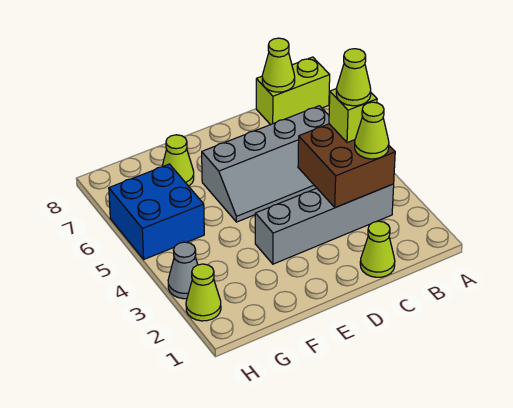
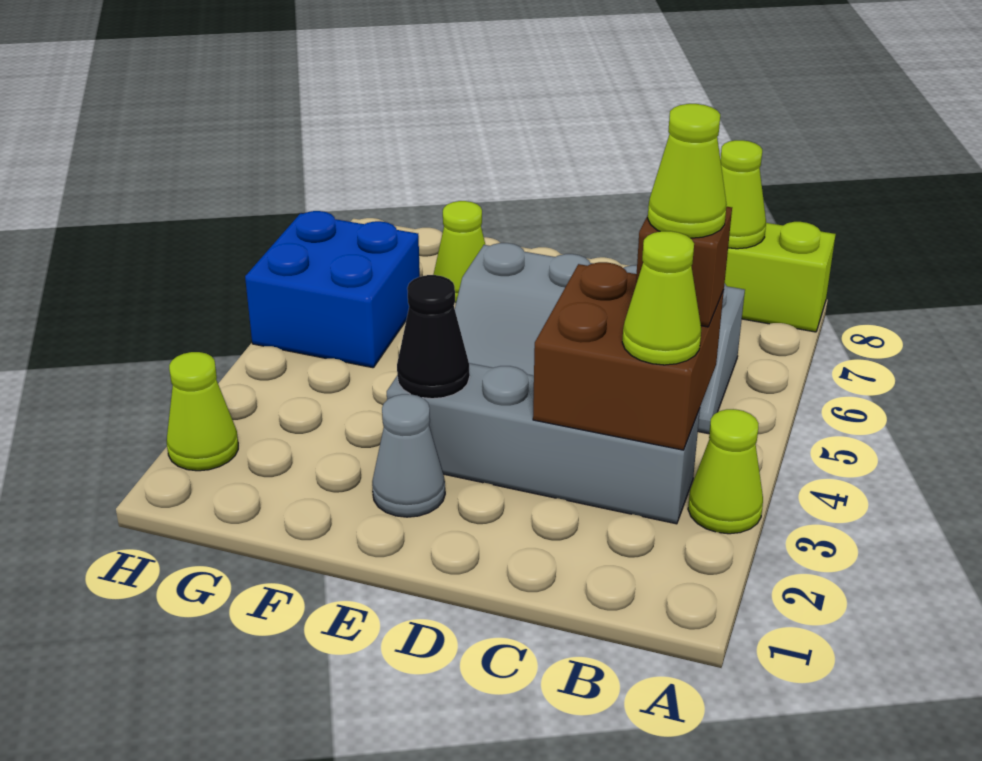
lime 1x1 brick [329,89,377,143] -> brown 1x1 brick [636,207,732,327]
lime 1x1 cone [360,221,395,277] -> lime 1x1 cone moved to [688,409,763,534]
none -> black 1x1 cone [397,275,470,399]
grey 1x1 cone [168,242,198,299] -> grey 1x1 cone moved to [372,394,445,517]

